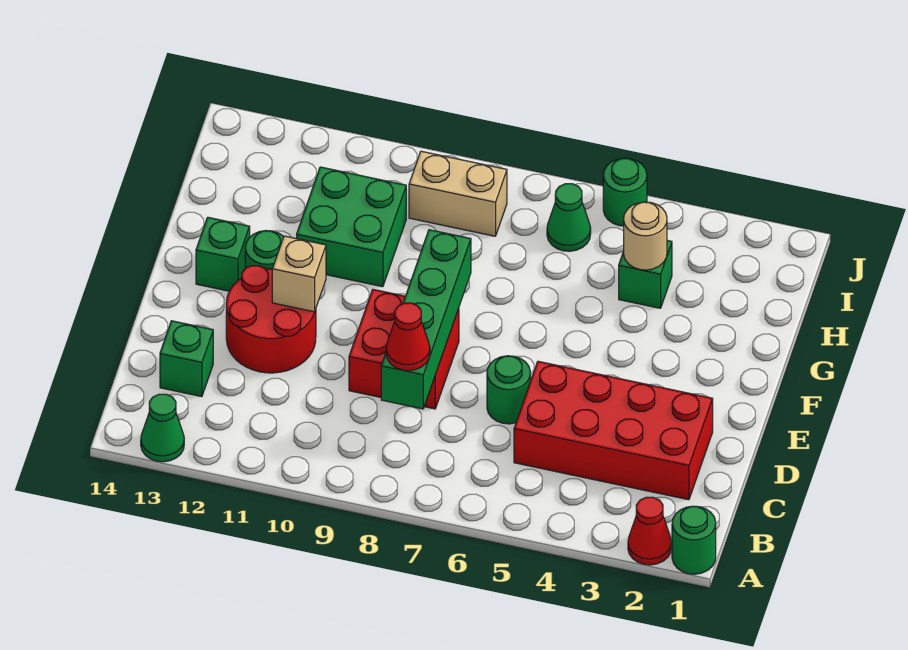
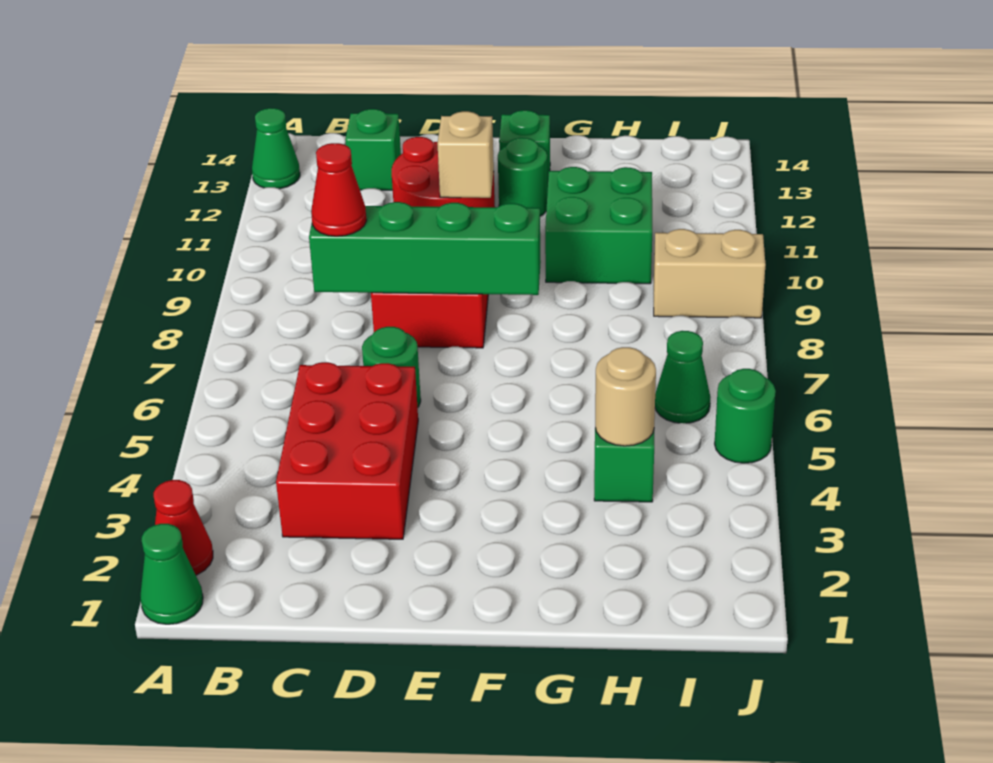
green 1x1 round brick [672,506,716,574] -> green 1x1 cone [140,524,203,624]
red 2x4 brick [514,361,713,500] -> red 2x3 brick [276,362,418,539]
tan 1x2 brick [409,151,507,236] -> tan 1x2 brick turned to [654,229,765,318]

